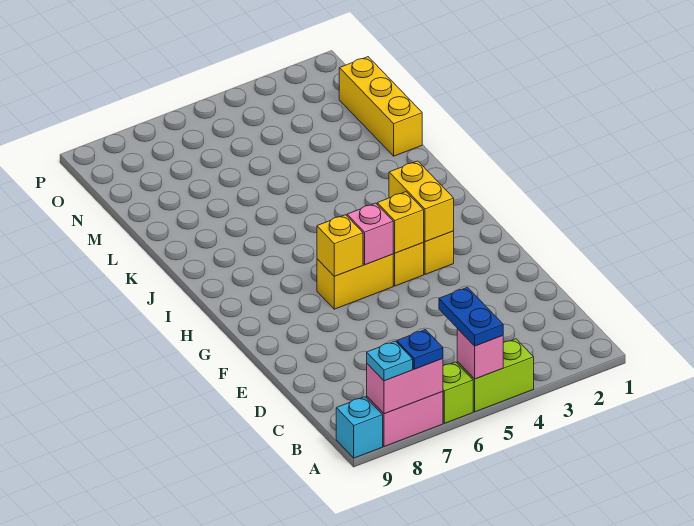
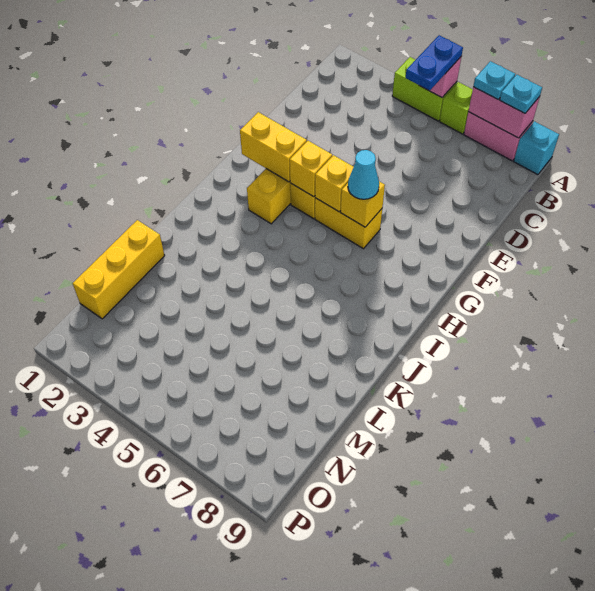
blue 1x1 plate [397,330,443,369] -> cyan 1x1 plate [473,61,515,99]
yellow 1x2 brick [389,161,454,242] -> yellow 1x2 brick turned to [240,112,307,182]
pink 1x1 brick [347,203,393,265] -> yellow 1x1 brick [315,155,353,212]
none -> cyan 1x1 cone [348,150,379,199]

